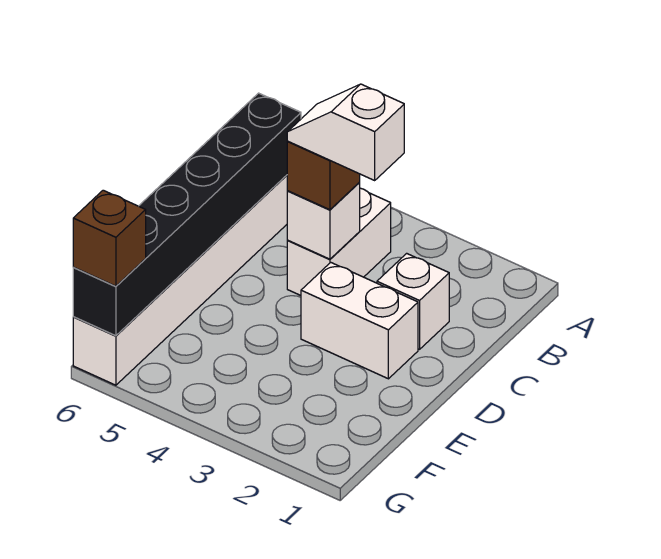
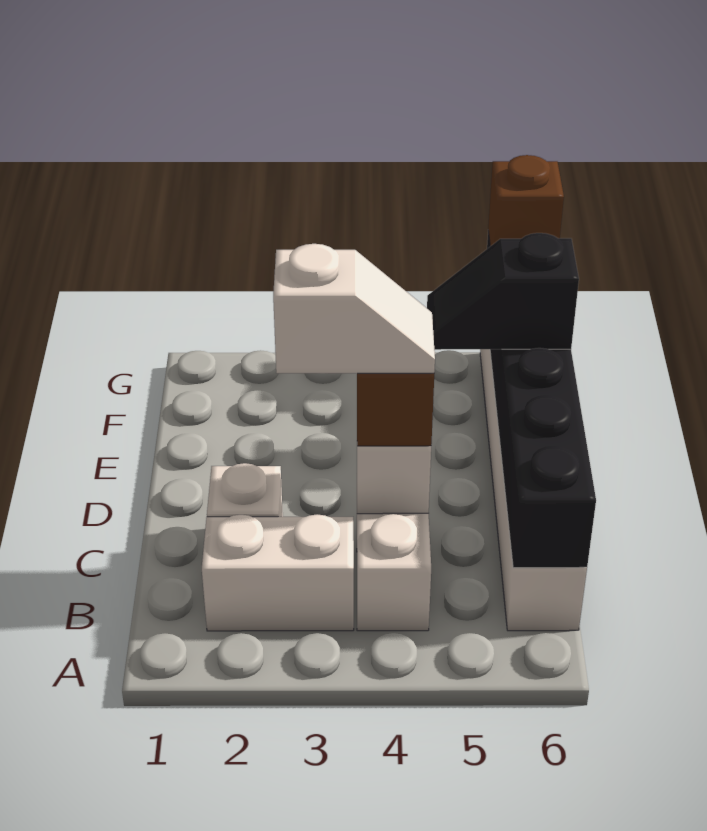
white 1x2 brick [301,262,418,379] -> white 1x2 brick moved to [202,514,354,631]
none -> black 1x2 slope [427,233,579,350]

